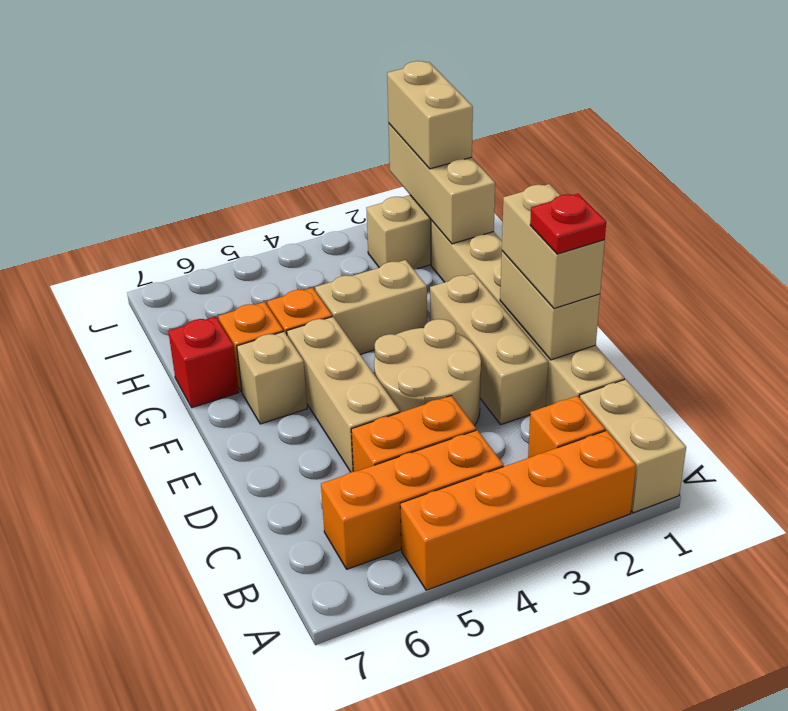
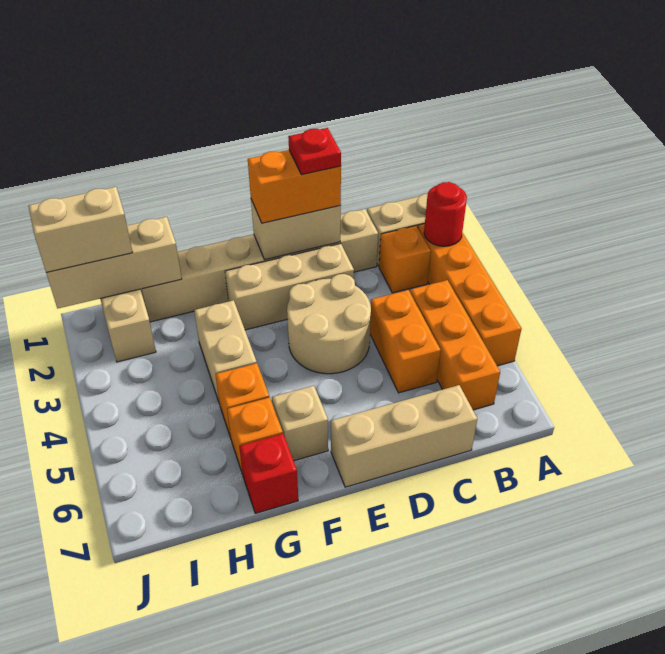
none -> red 1x1 round brick [424,182,467,246]
tan 1x2 brick [502,184,605,308] -> orange 1x2 brick [248,150,341,223]
tan 1x3 brick [287,317,400,472] -> tan 1x3 brick moved to [331,385,477,487]

